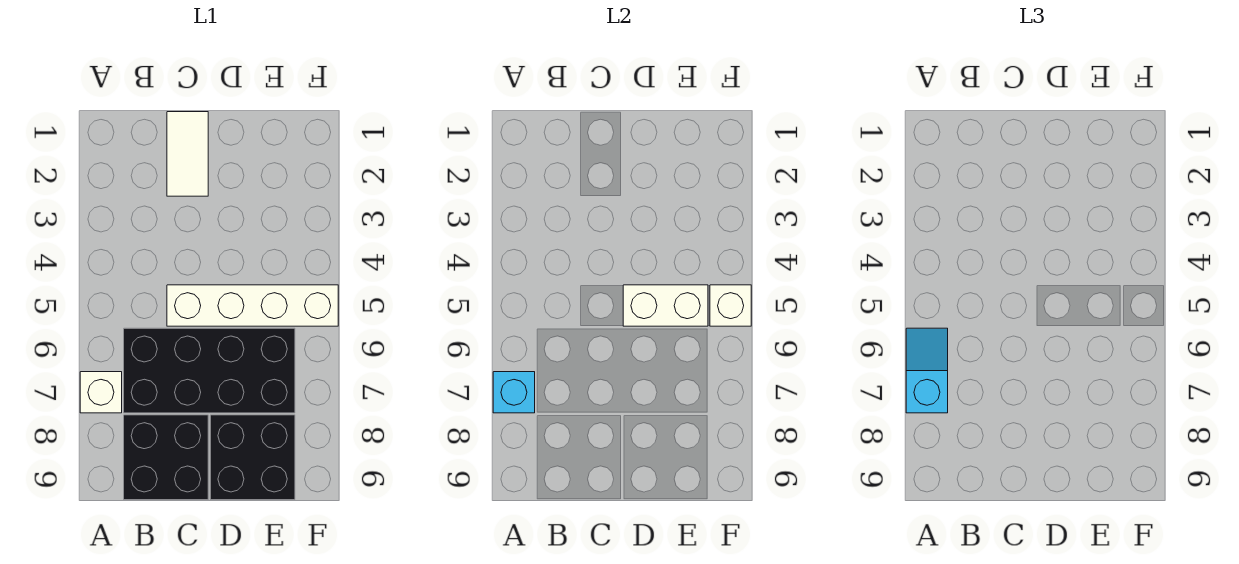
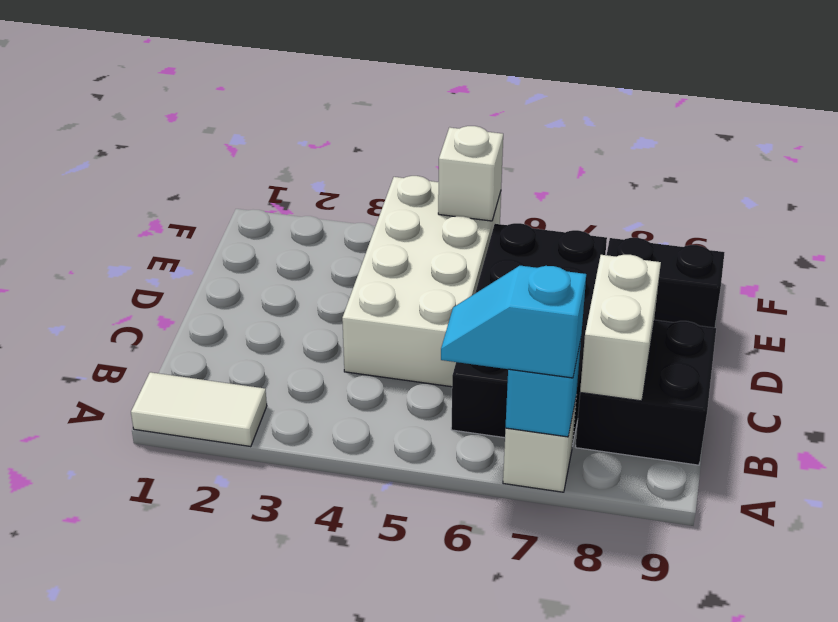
white 1x2 tile [167,112,208,196] -> white 1x2 tile moved to [131,372,267,447]
white 1x4 brick [167,285,338,326] -> white 2x4 brick [342,176,501,387]
white 1x2 brick [623,285,708,326] -> white 1x2 brick moved to [580,255,661,401]
black 2x2 brick [210,415,295,500] -> black 1x2 brick [607,238,725,328]

